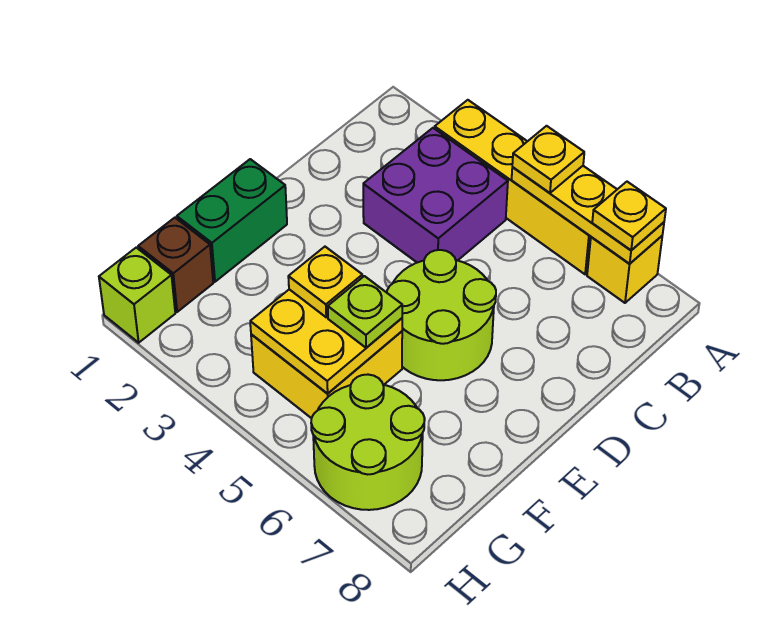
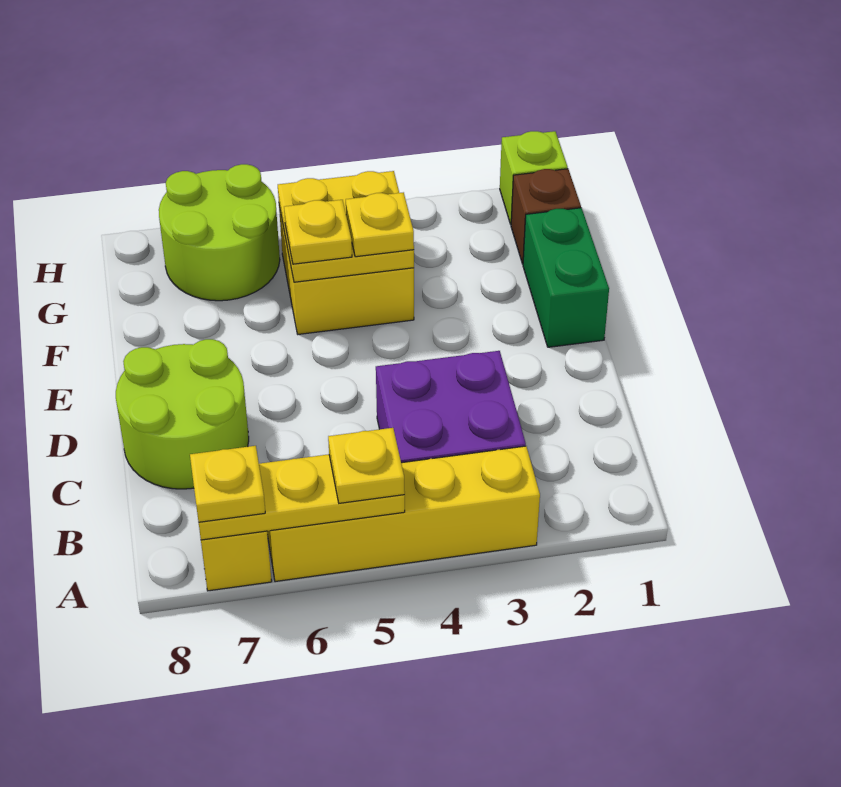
lime 2x2 round brick [387,250,496,380] -> lime 2x2 round brick moved to [116,339,249,489]
lime 1x1 plate [328,276,402,348] -> yellow 1x1 plate [284,200,352,264]

